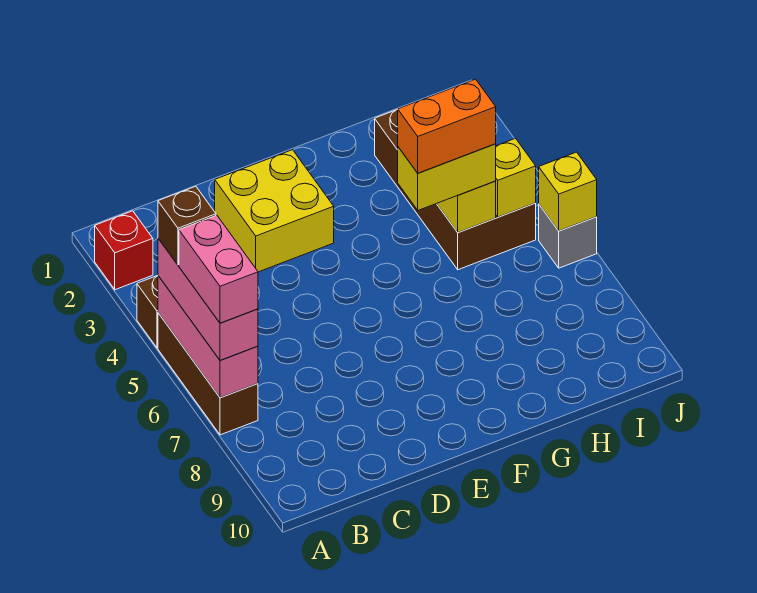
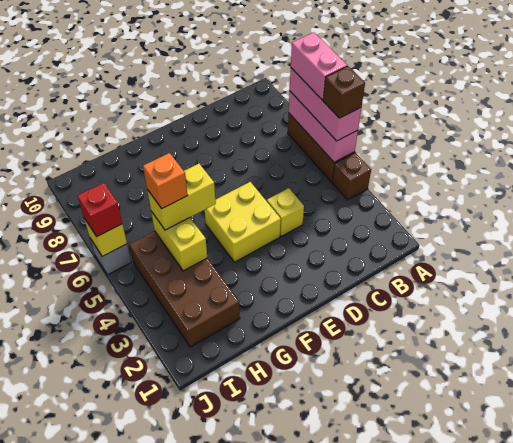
red 1x1 brick [95,211,153,290] -> red 1x1 brick moved to [78,183,122,236]
yellow 2x2 brick [215,150,334,272] -> yellow 2x2 brick moved to [205,182,281,262]
orange 1x2 brick [397,79,496,173] -> orange 1x1 brick [143,153,188,209]
yellow 1x1 brick [496,138,536,217] -> yellow 1x1 brick moved to [267,188,304,237]

